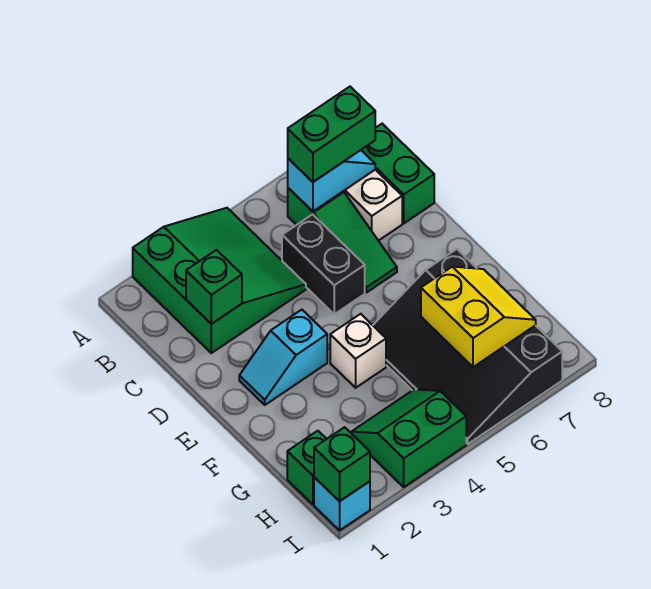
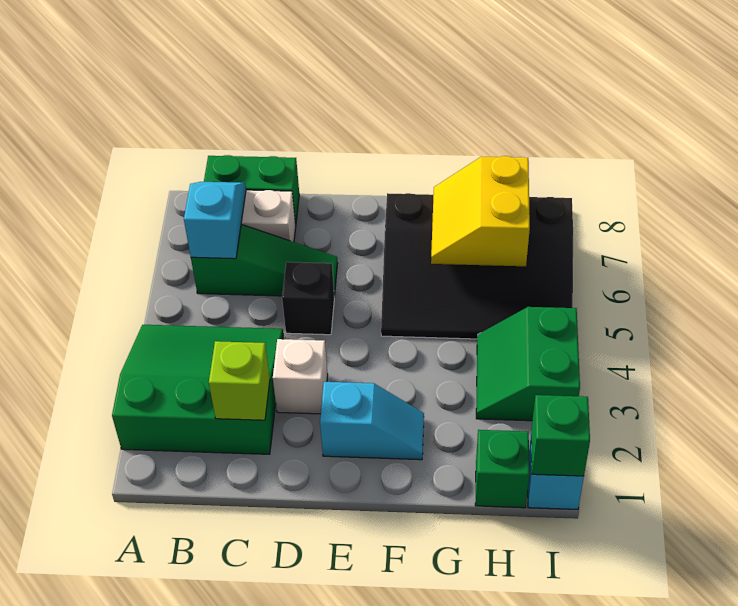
green 1x2 brick [288,87,375,182] -> none
green 1x1 brick [186,250,242,324] -> lime 1x1 brick [209,341,270,420]
black 1x2 brick [282,214,365,314] -> black 1x1 brick [282,262,334,335]
cyan 1x2 slope [239,310,327,405] -> cyan 1x2 slope turned to [320,382,424,460]
white 1x1 brick [330,314,386,388] -> white 1x1 brick moved to [273,339,328,414]
yellow 2x2 slope [421,267,536,367] -> yellow 2x2 slope turned to [431,156,530,266]

